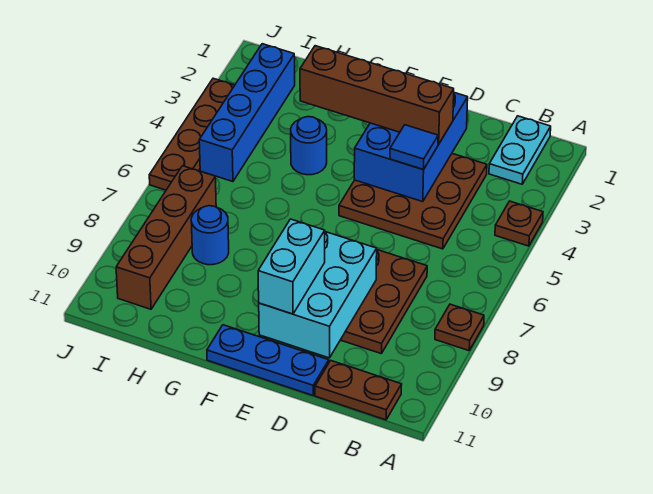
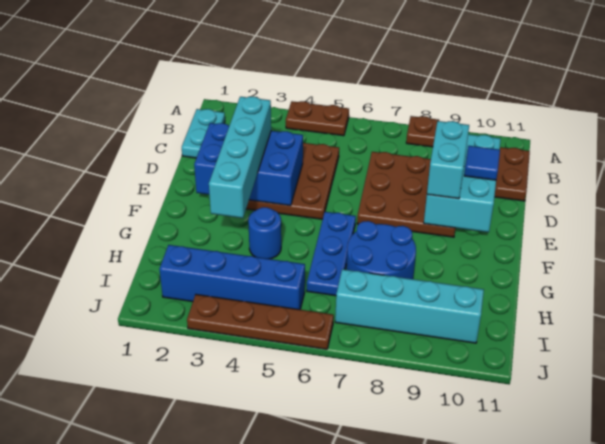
brown 1x1 plate [495,201,543,246] -> brown 1x2 plate [286,101,349,136]
cyan 1x2 plate [489,116,551,184] -> cyan 1x2 plate turned to [182,109,225,158]
brown 1x4 brick [300,46,454,144] -> cyan 1x4 brick [209,96,271,218]
blue 1x1 tile [390,125,438,170] -> blue 1x1 tile moved to [464,146,500,180]
cyan 2x3 brick [259,232,377,358] -> cyan 2x3 brick turned to [424,134,501,232]
blue 1x3 plate [207,325,329,395] -> blue 1x3 plate moved to [307,212,356,296]
cyan 1x2 brick [258,219,325,314] -> cyan 1x2 brick turned to [427,121,469,199]
blue 1x1 round brick [191,206,229,265] -> blue 2x2 round brick [346,221,416,279]
brown 1x4 brick [116,166,216,309] -> cyan 1x4 brick [335,269,484,343]

